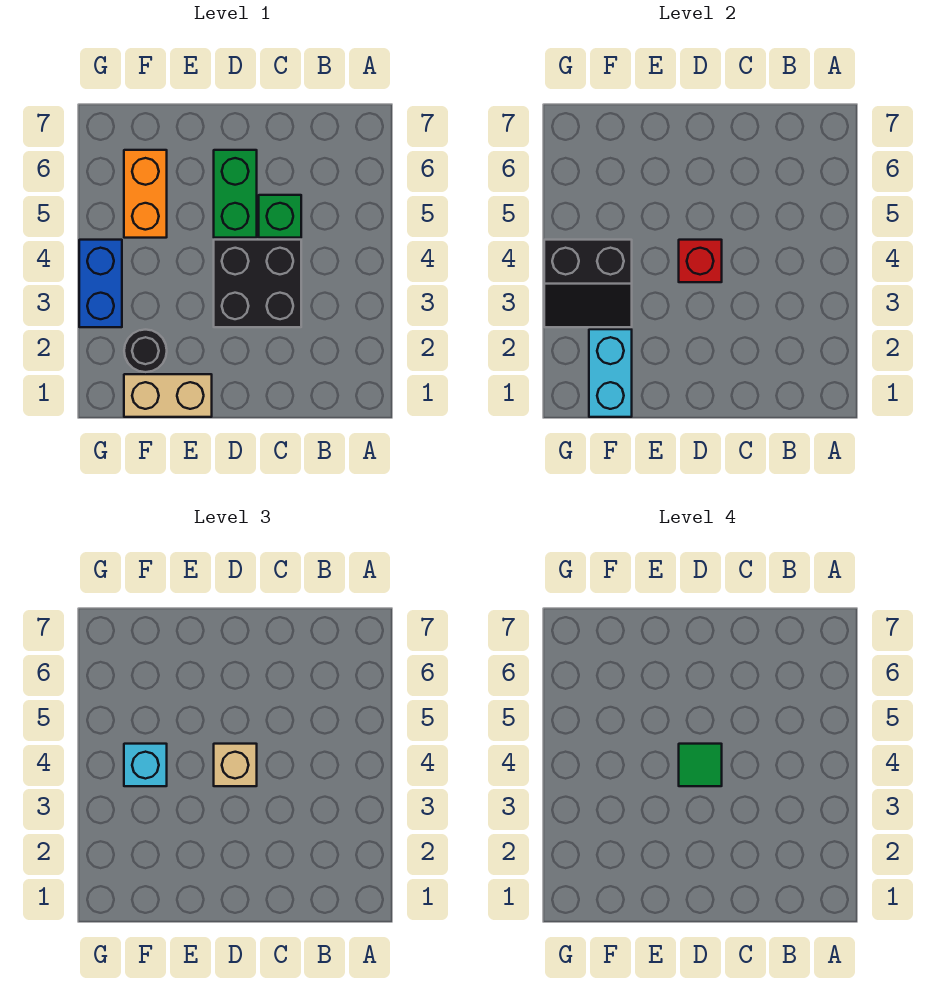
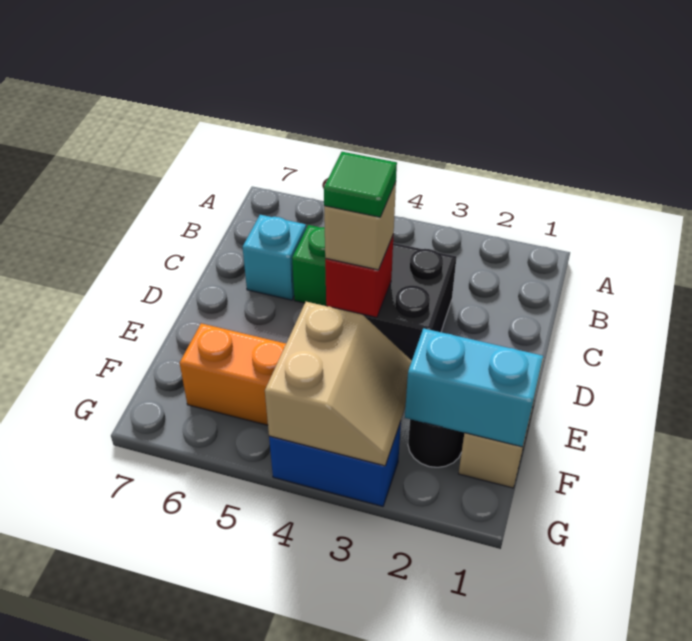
green 1x2 brick [214,150,257,238] -> none
black 2x2 slope [544,240,632,327] -> tan 2x2 slope [265,302,412,466]
cyan 1x1 brick [124,744,167,786] -> cyan 1x1 brick moved to [243,215,306,300]

